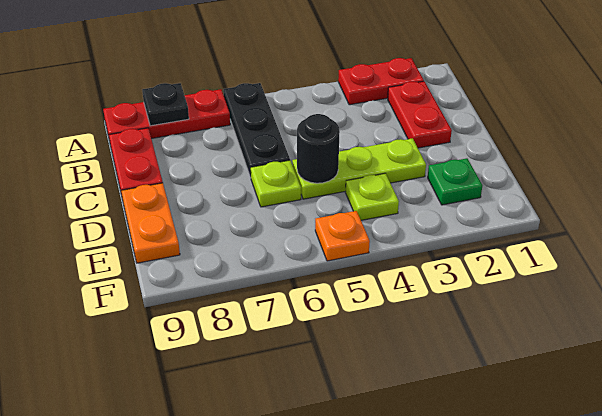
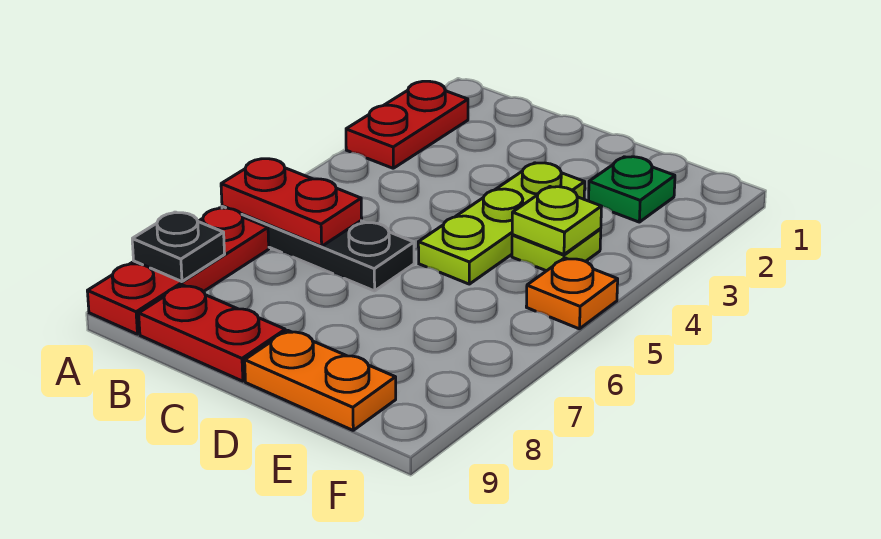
red 1x2 plate [388,81,452,148] -> red 1x2 plate moved to [221,159,362,246]
black 1x1 round brick [297,114,340,183] -> none
lime 1x1 plate [251,160,301,207] -> lime 1x1 plate moved to [512,187,602,255]

